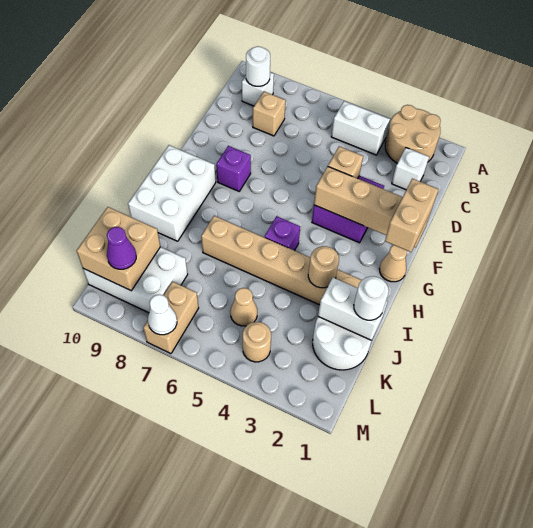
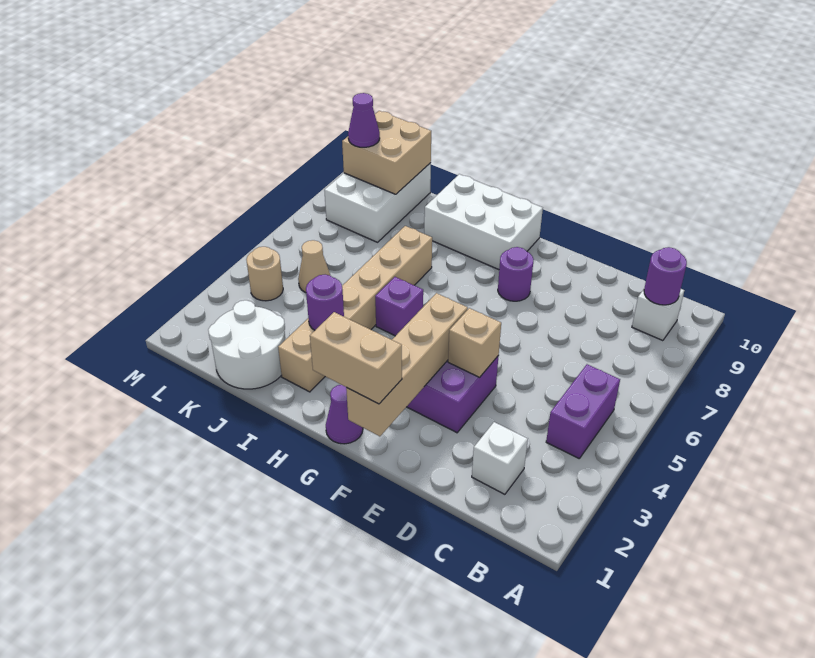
tan 2x2 round brick [385,105,441,163] -> none
white 1x2 brick [331,101,390,155] -> purple 1x2 brick [546,364,620,458]
white 1x1 round brick [246,46,270,86] -> purple 1x1 round brick [644,247,687,305]
tan 1x1 brick [253,92,286,136] -> none
purple 1x1 brick [216,146,251,191] -> purple 1x1 round brick [498,247,534,301]
tan 1x1 cone [379,245,407,282] -> purple 1x1 cone [326,385,363,444]
tan 1x1 round brick [308,246,339,288] -> purple 1x1 round brick [306,275,344,330]
white 1x2 brick [318,278,388,340] -> none
white 1x1 round brick [354,276,389,320] -> none
tan 1x2 brick [143,282,199,354] -> none
white 1x1 cone [148,295,177,335] -> none

